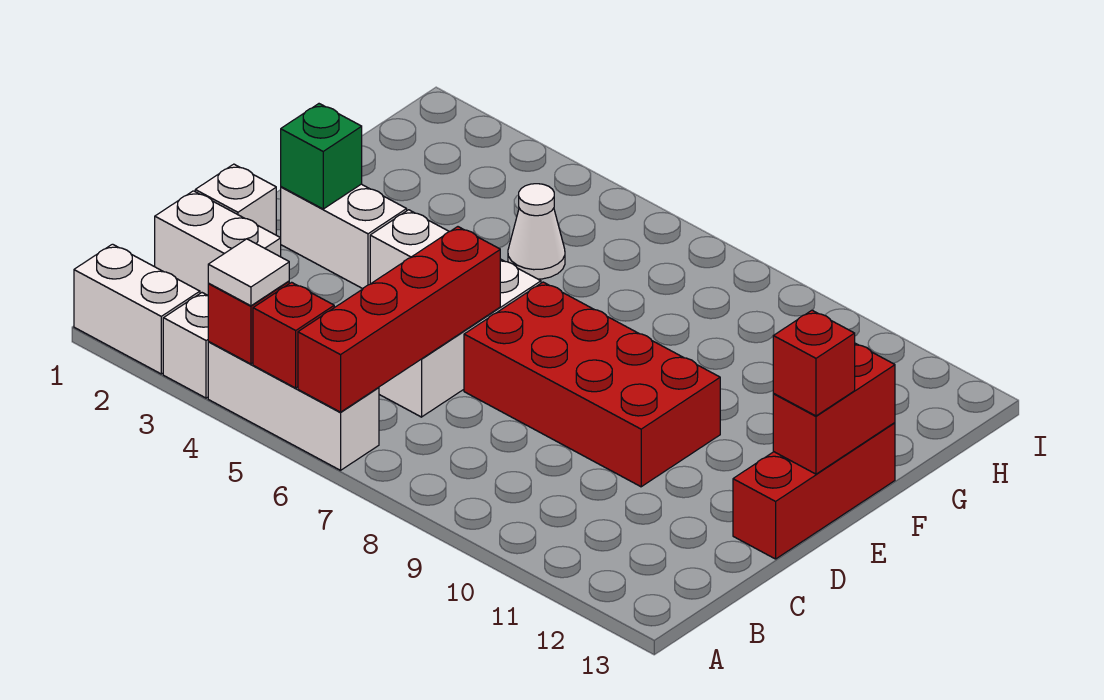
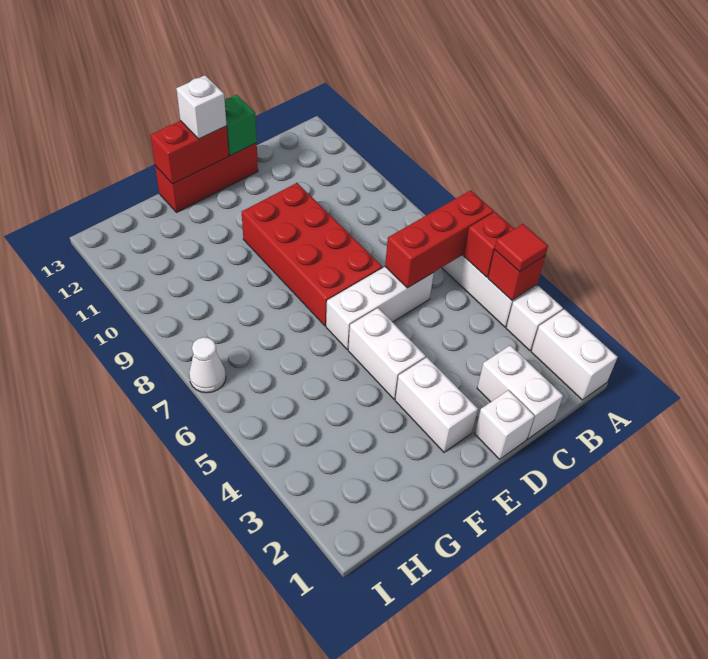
white 1x1 tile [208,239,289,306] -> red 1x1 tile [495,224,548,272]
red 1x4 brick [298,227,500,412] -> red 1x3 brick [385,190,494,288]
green 1x1 brick [281,104,362,209] -> green 1x1 brick moved to [225,95,257,156]
red 1x1 brick [773,310,855,416] -> white 1x1 brick [176,75,226,139]
white 1x1 cone [508,184,565,279] -> white 1x1 cone moved to [189,337,226,393]

